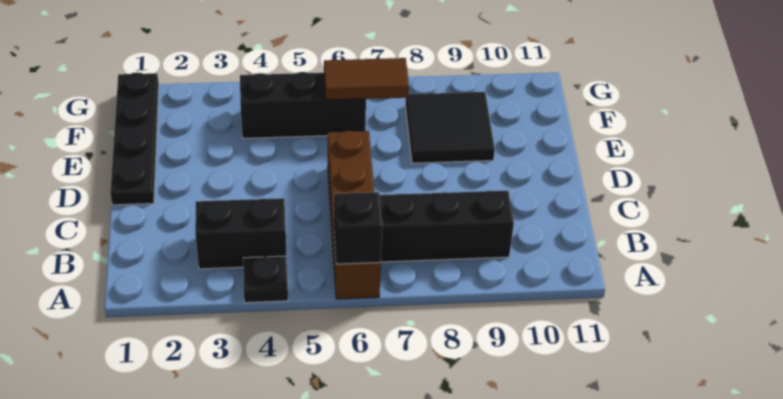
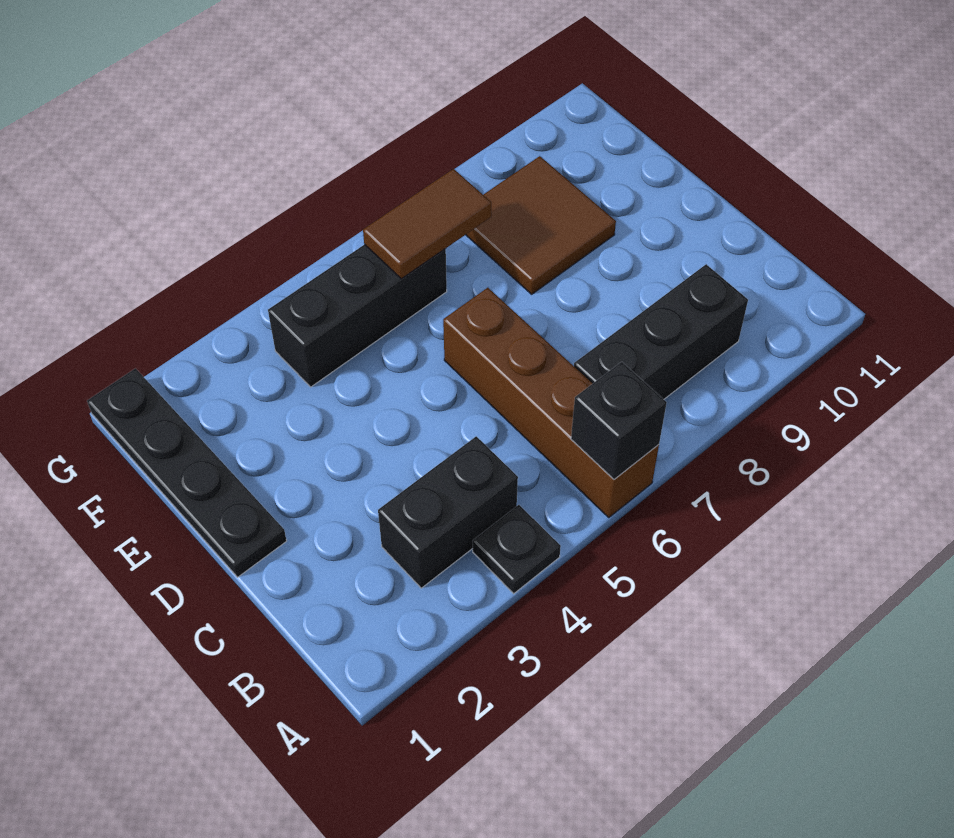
black 2x2 tile [405,92,495,163] -> brown 2x2 tile [466,156,616,294]

